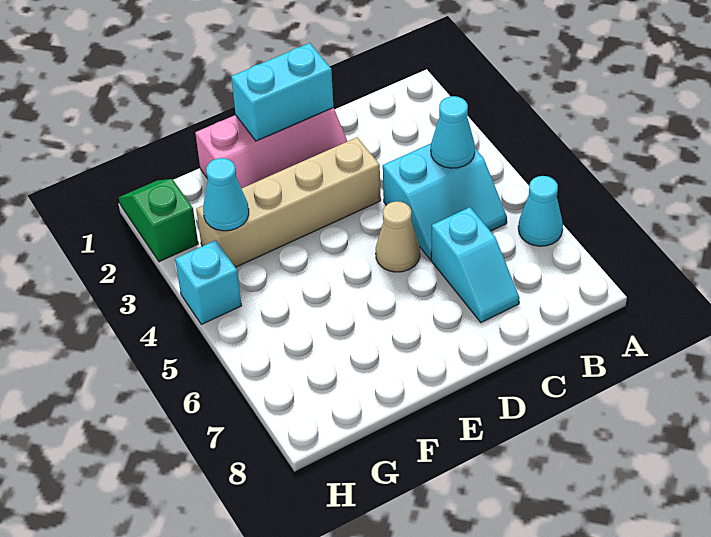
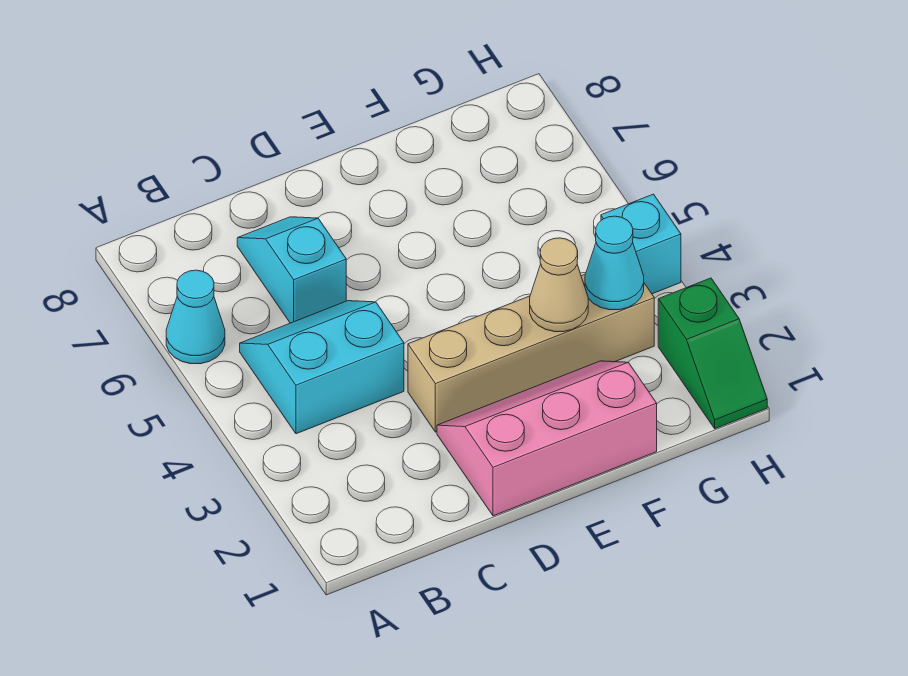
cyan 1x1 cone [431,96,475,168] -> none
cyan 1x2 brick [231,43,333,141] -> none
tan 1x1 cone [376,201,420,272] -> tan 1x1 cone moved to [530,238,588,332]

